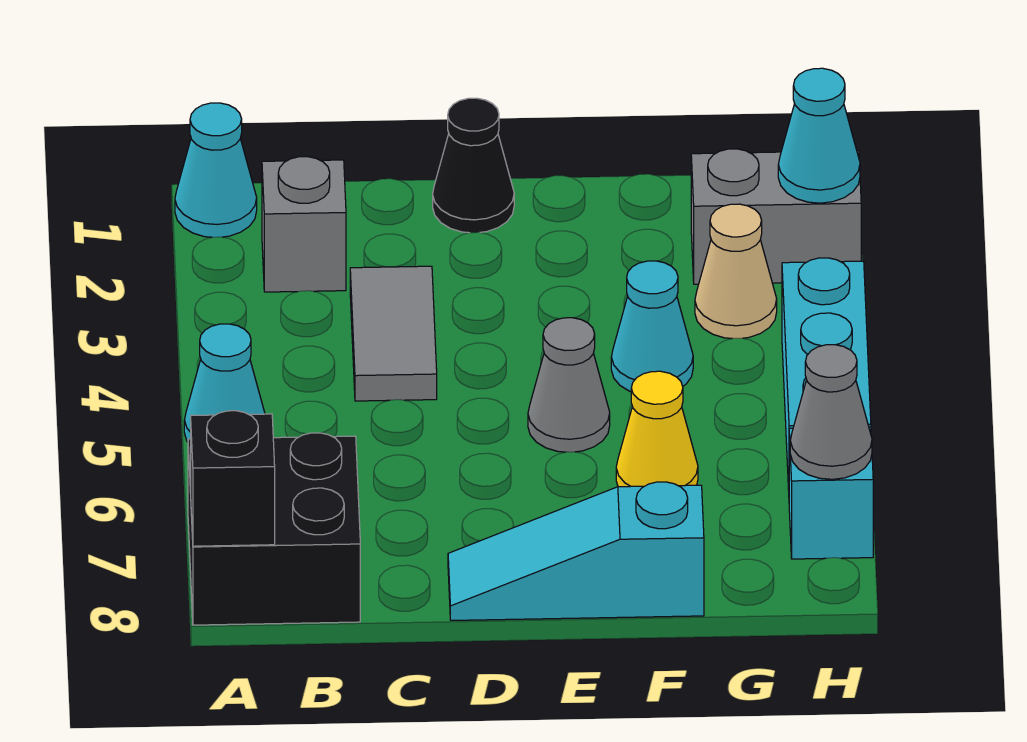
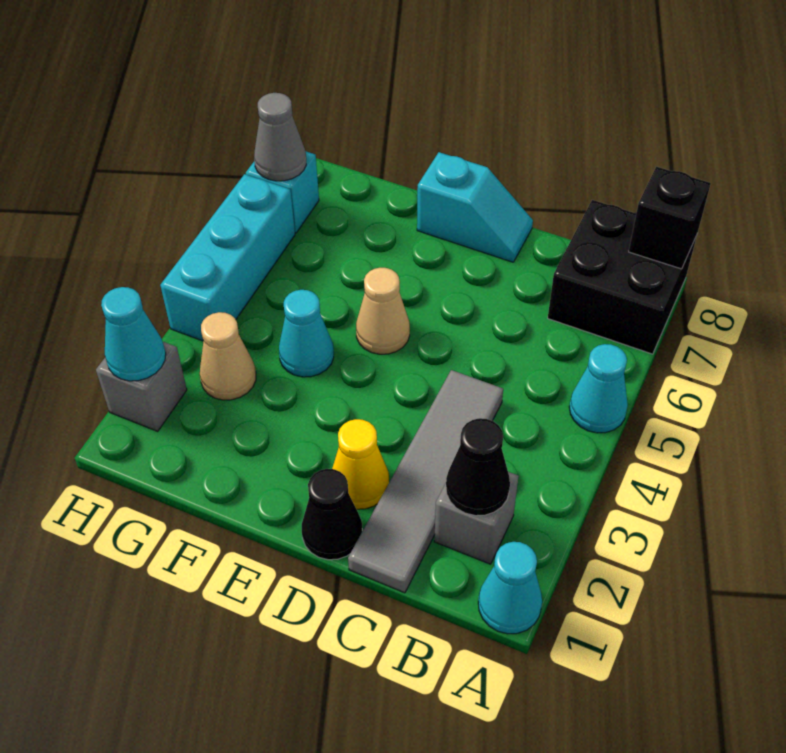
none -> black 1x1 cone [446,418,510,516]
grey 1x2 tile [350,266,437,401] -> grey 1x4 tile [348,370,503,593]
cyan 1x3 slope [448,482,704,620] -> cyan 1x2 slope [417,152,533,262]
grey 1x1 cone [528,318,610,452] -> tan 1x1 cone [356,268,410,354]
yellow 1x1 cone [616,371,698,487] -> yellow 1x1 cone moved to [332,419,389,509]
grey 1x2 brick [691,149,861,284] -> grey 1x1 brick [96,342,187,431]

